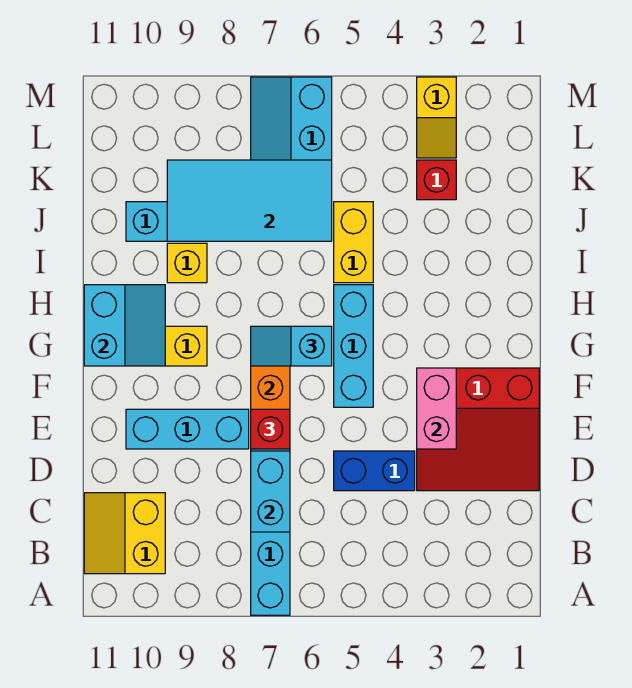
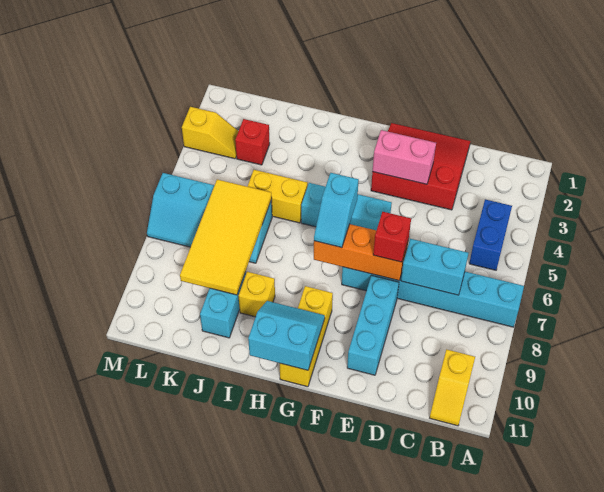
yellow 2x2 slope [84,493,165,574] -> yellow 1x2 slope [430,349,475,426]
red 3x3 slope [417,368,539,491] -> red 3x3 slope turned to [371,123,470,210]
blue 1x2 brick [334,451,415,491] -> blue 1x2 brick moved to [469,199,512,270]
cyan 2x4 tile [167,160,332,241] -> yellow 2x4 tile [180,179,272,295]

